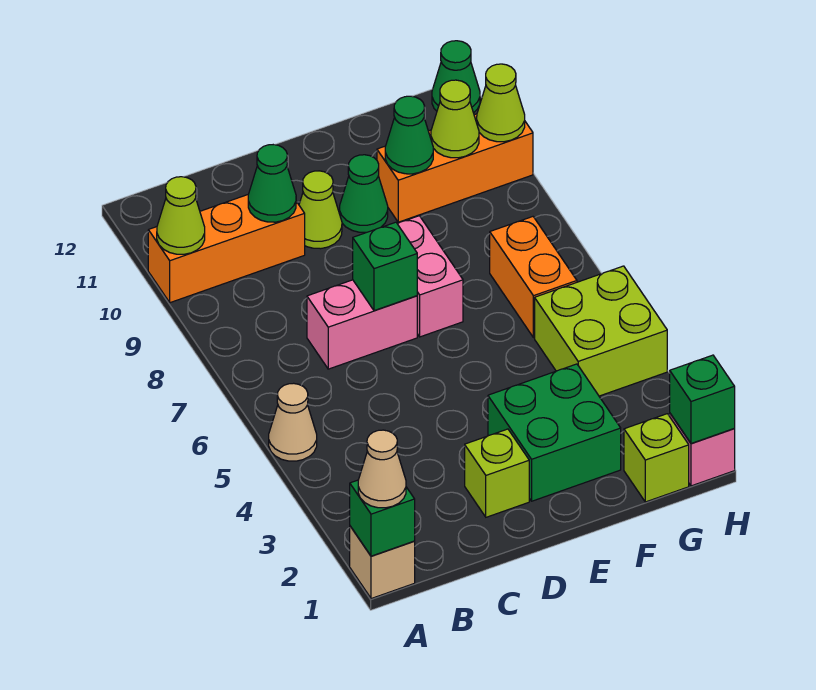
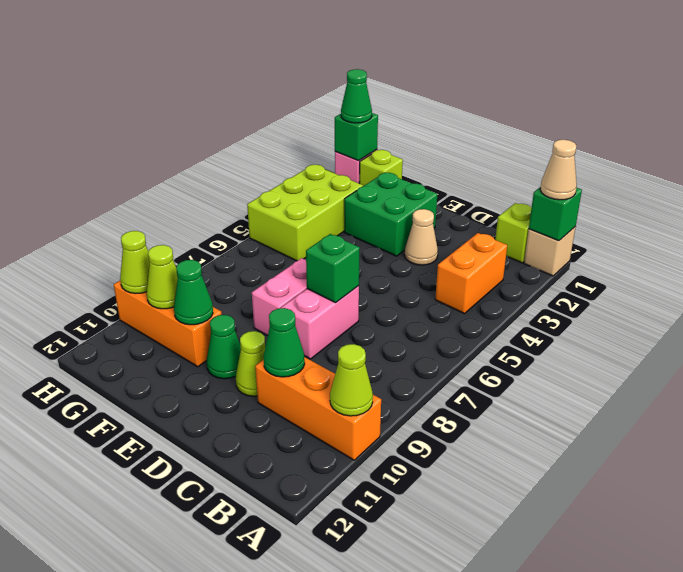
tan 1x1 cone [269,383,317,461] -> tan 1x1 cone moved to [405,209,438,265]
pink 1x2 brick [307,280,417,369] -> pink 1x2 brick turned to [281,286,359,359]
lime 1x1 brick [465,429,529,517] -> lime 1x1 brick moved to [495,203,532,263]
lime 2x2 brick [535,266,667,396] -> lime 2x3 brick [247,165,363,261]
orange 1x2 brick [490,217,577,338] -> orange 1x2 brick moved to [435,233,507,314]
green 1x1 cone [432,41,480,113] -> green 1x1 cone moved to [341,69,372,123]

